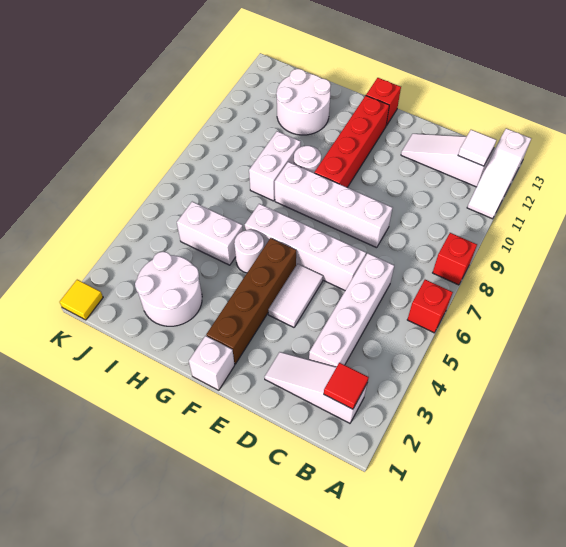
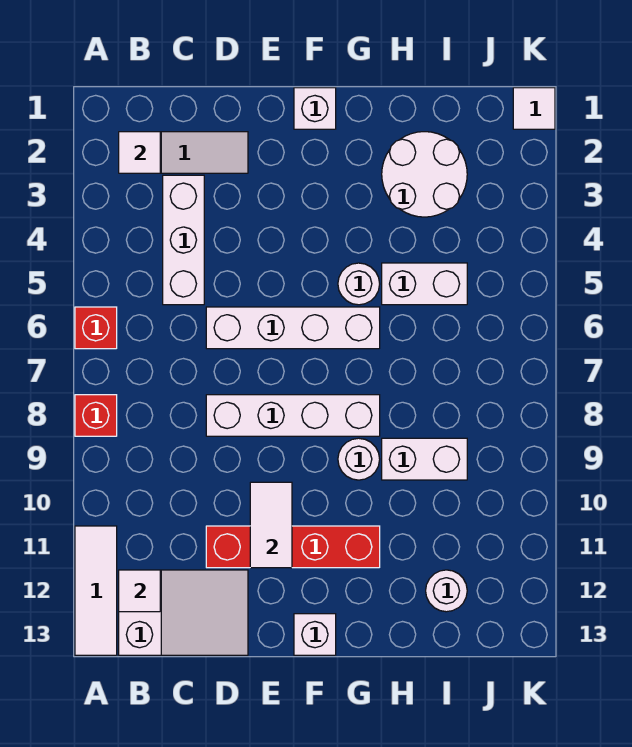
white 1x3 slope [467,128,531,219] -> white 1x3 tile [75,526,117,655]
red 1x1 tile [324,363,369,409] -> white 1x1 tile [119,132,160,173]
white 1x3 slope [401,134,493,187] -> white 2x3 slope [119,570,248,655]
white 1x4 brick [309,253,394,367] -> white 1x3 brick [163,175,204,305]
white 1x2 tile [268,264,323,327] -> white 1x2 tile moved to [250,482,292,568]
brown 1x4 brick [206,238,296,364] -> none
red 1x4 brick [314,96,389,187] -> red 1x4 brick turned to [206,526,380,568]
red 1x1 brick [366,78,401,126] -> white 1x1 brick [294,614,336,655]
white 1x2 brick [249,131,301,201] -> white 1x2 brick turned to [382,438,467,480]
white 2x2 round brick [276,69,331,135] -> white 1x1 round brick [426,570,467,612]
yellow 1x1 tile [60,280,103,320] -> white 1x1 tile [513,88,555,129]

